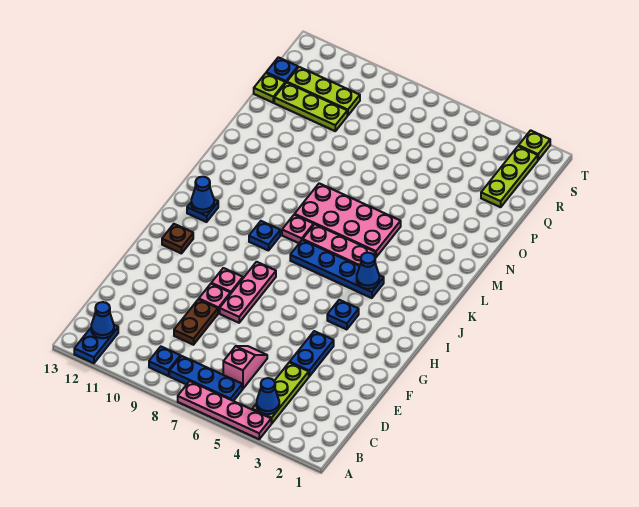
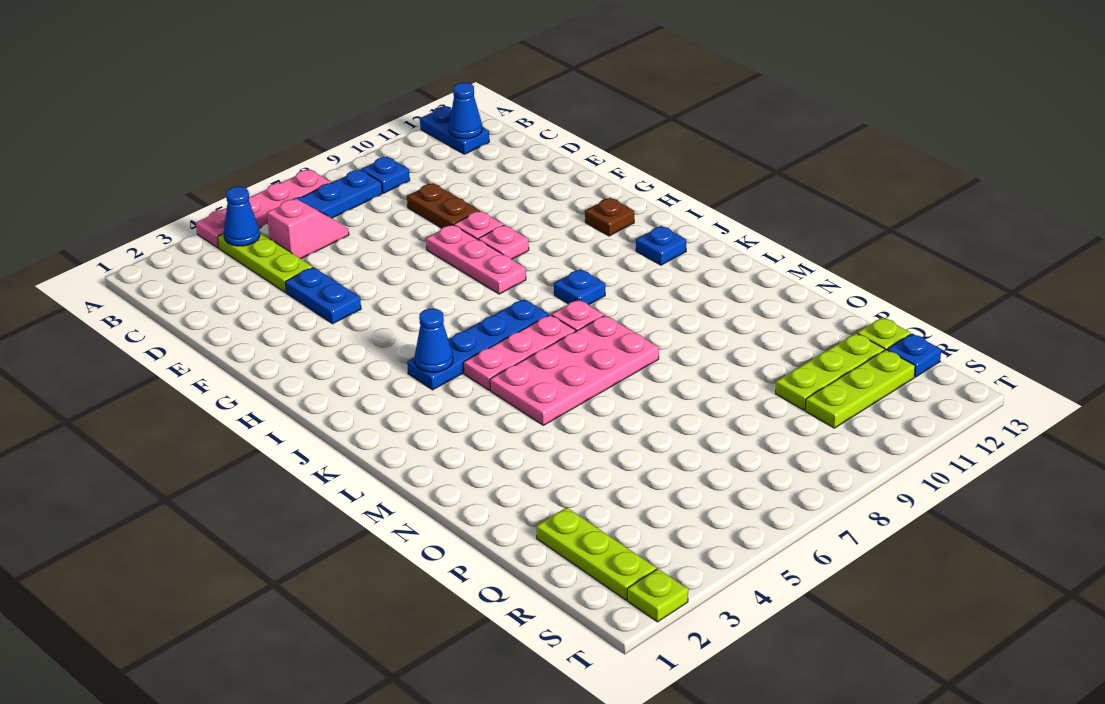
pink 1x2 slope [223,346,267,389] -> pink 1x2 slope turned to [267,199,349,259]
blue 1x1 plate [327,300,359,330] -> none
blue 1x1 cone [191,177,214,213] -> none

